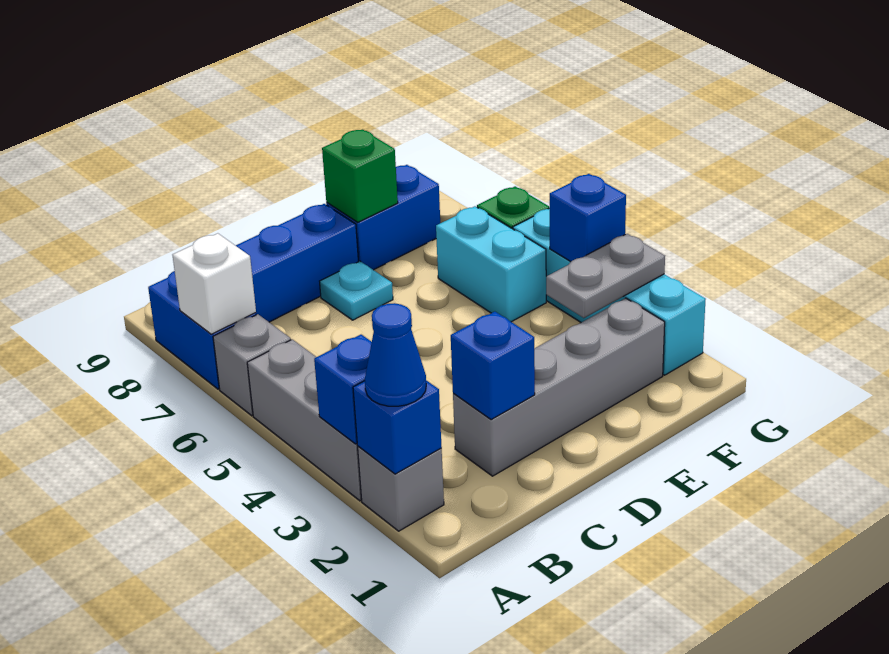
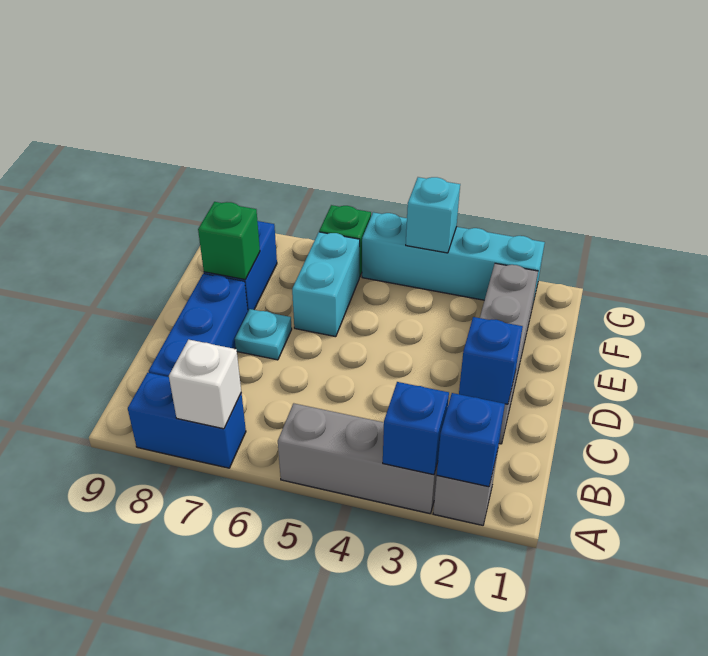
blue 1x1 cone [365,303,426,406] -> none
grey 1x1 brick [213,314,291,416] -> none
grey 1x2 plate [546,234,665,318] -> none
cyan 1x2 brick [436,206,547,322] -> cyan 1x2 brick turned to [292,232,360,337]
blue 1x1 brick [550,174,626,262] -> cyan 1x1 brick [406,177,460,253]

